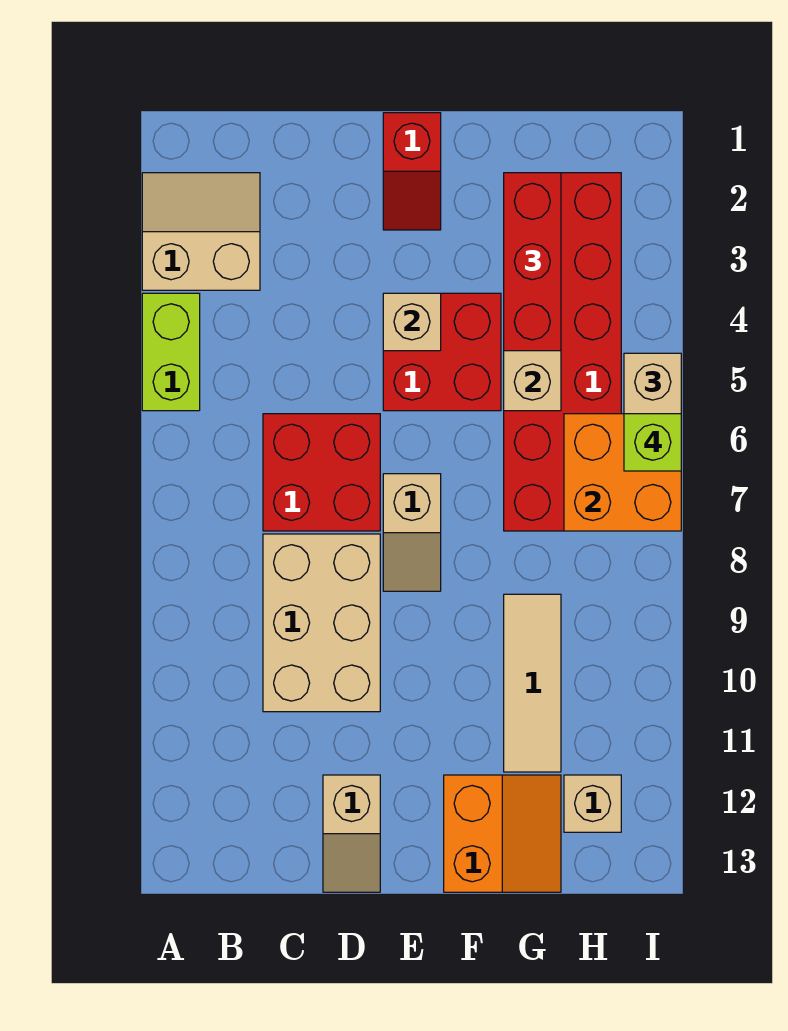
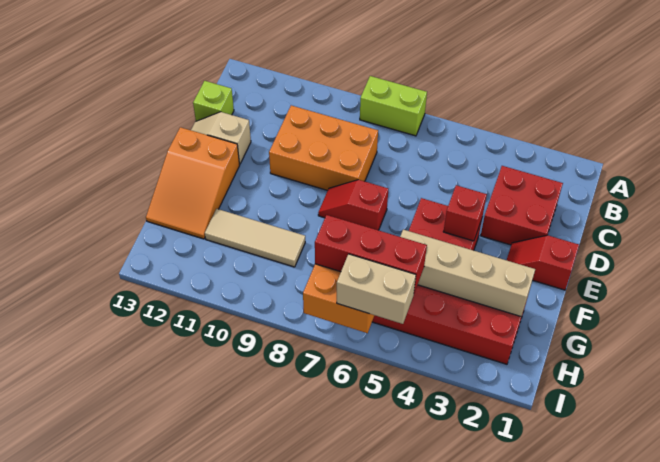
tan 2x2 slope [142,173,260,290] -> none
lime 1x2 brick [142,293,200,411] -> lime 1x2 brick moved to [360,76,427,136]
red 2x2 brick [263,414,380,531] -> red 2x2 brick moved to [481,166,563,245]
tan 2x3 brick [263,534,380,712] -> orange 2x3 brick [269,105,378,191]
tan 1x1 brick [383,293,441,351] -> red 1x1 brick [443,185,487,241]
tan 1x2 slope [383,474,441,591] -> red 1x2 slope [318,180,388,230]
orange 2x2 slope [444,775,561,892] -> orange 2x3 slope [146,127,240,239]
red 1x3 brick [504,173,561,351] -> red 1x3 brick moved to [315,215,427,293]
tan 1x1 brick [564,775,621,832] -> none
lime 1x1 brick [624,414,681,471] -> lime 1x1 brick moved to [193,81,234,121]

